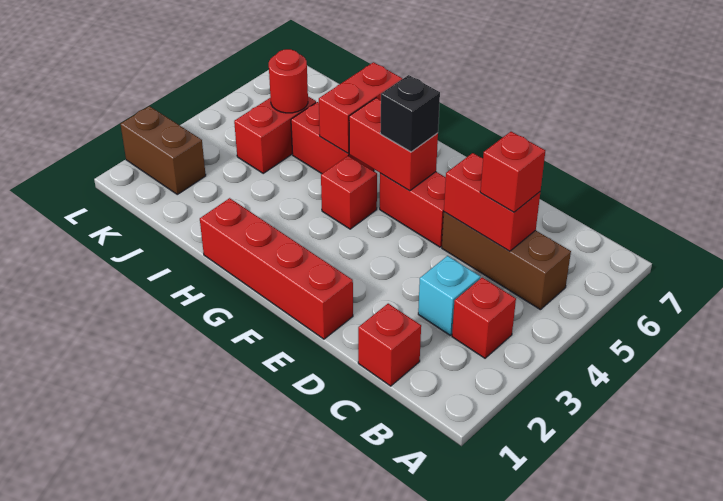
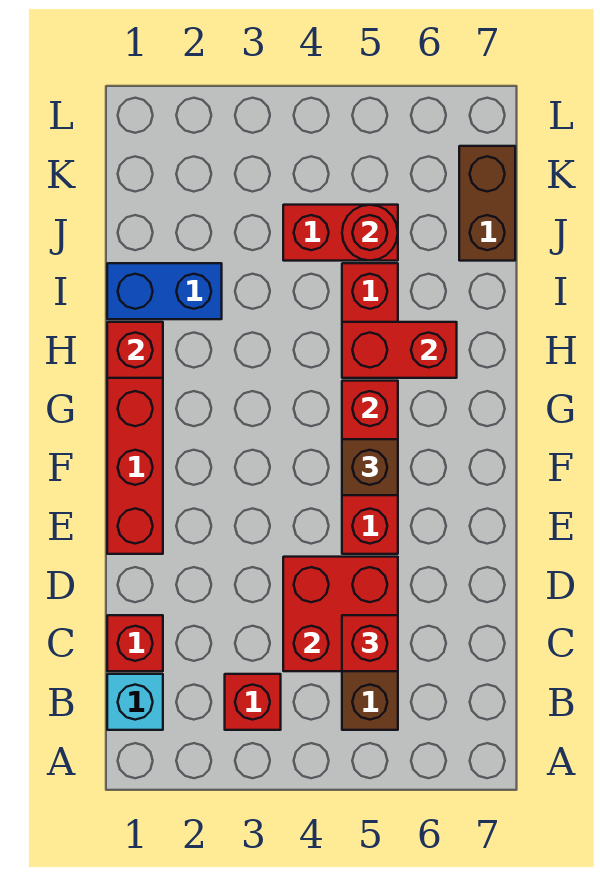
cyan 1x1 brick [418,256,480,335] -> cyan 1x1 brick moved to [107,674,163,730]
red 1x2 brick [444,153,540,251] -> red 2x2 brick [283,557,398,671]
black 1x1 brick [380,75,440,152] -> brown 1x1 brick [342,439,398,495]
red 1x1 brick [321,156,377,229] -> red 1x1 brick moved to [107,322,163,378]
none -> blue 1x2 brick [107,263,222,319]
brown 1x2 brick [121,106,206,194] -> brown 1x2 brick moved to [459,146,515,261]

